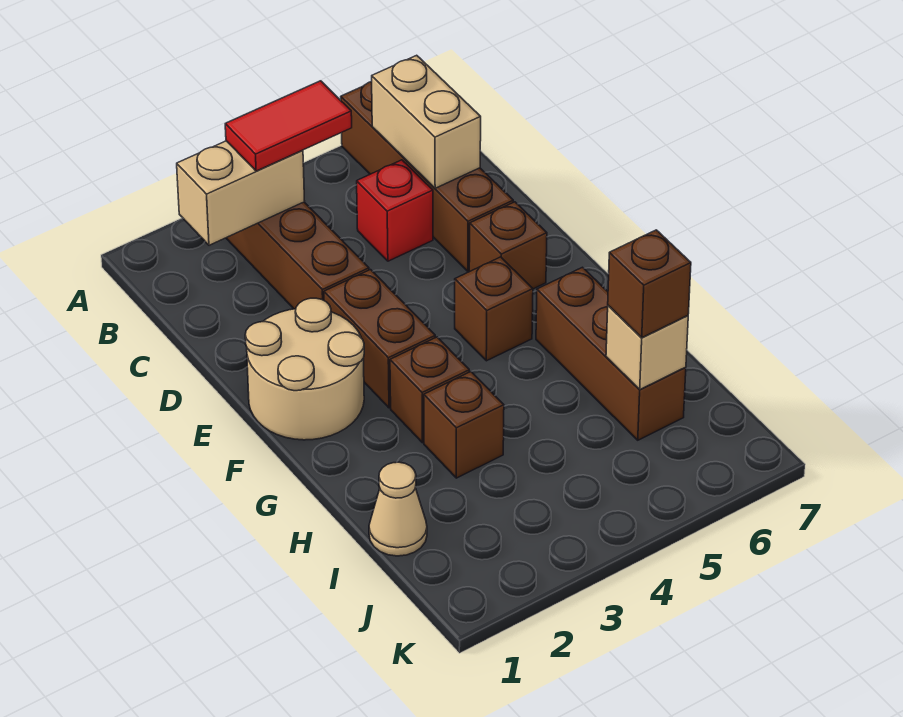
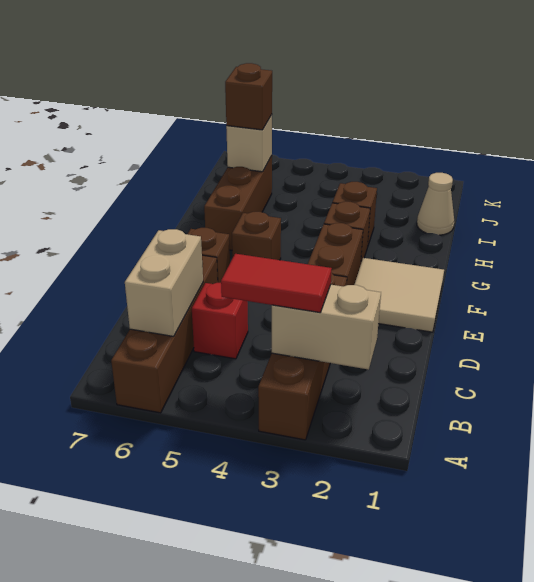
tan 2x2 round brick [245,298,364,440] -> tan 2x2 tile [354,258,444,332]

